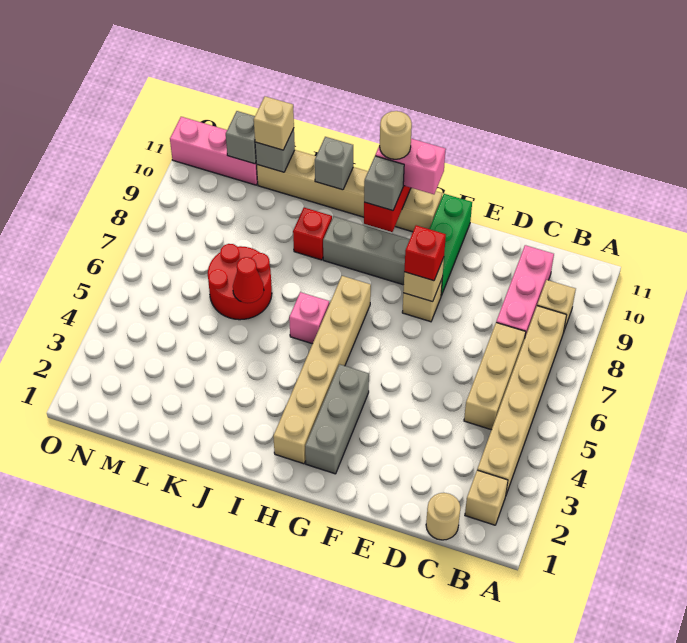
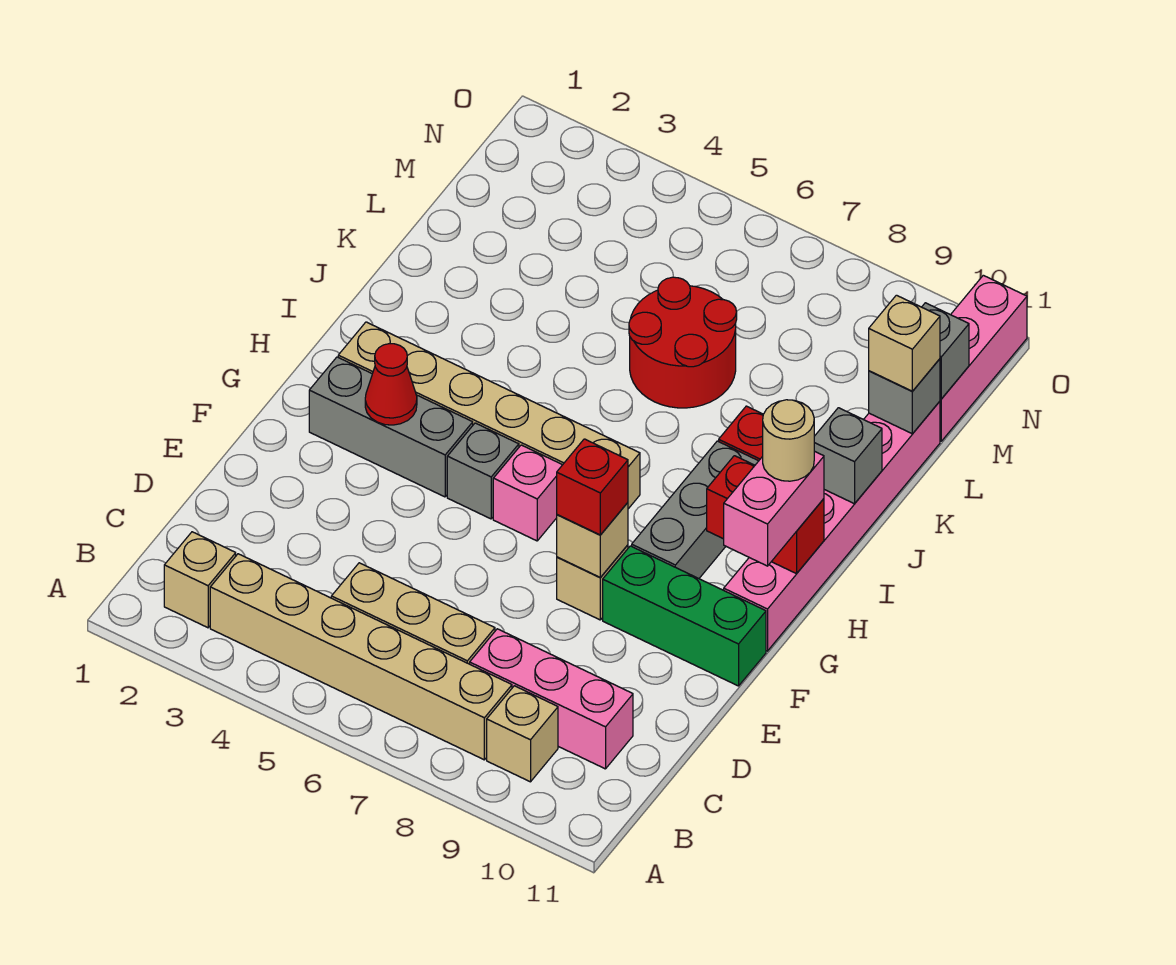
tan 1x1 round brick [426,493,460,540] -> none
tan 1x6 brick [257,150,442,232] -> pink 1x6 brick [724,401,940,651]
grey 1x1 brick [364,156,404,211] -> grey 1x1 brick moved to [447,423,519,519]
pink 1x1 brick [289,292,329,344] -> pink 1x1 brick moved to [493,445,562,541]
red 1x1 cone [233,257,264,303] -> red 1x1 cone moved to [365,344,417,425]

